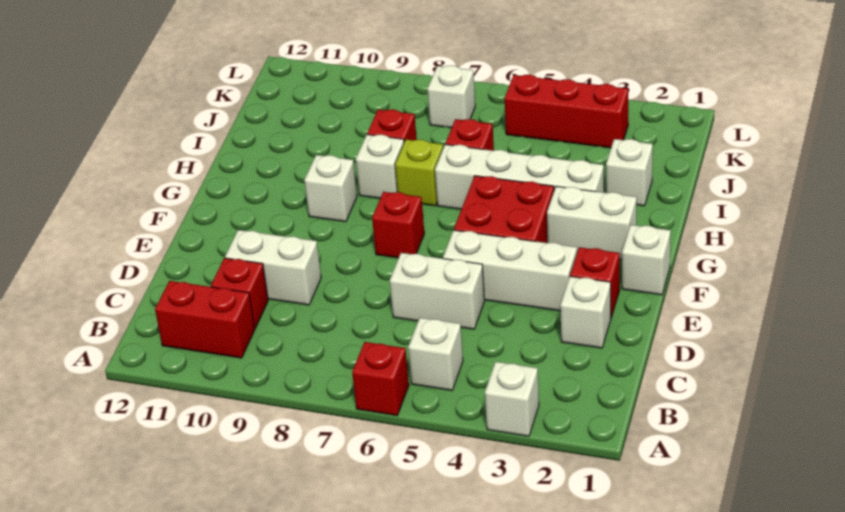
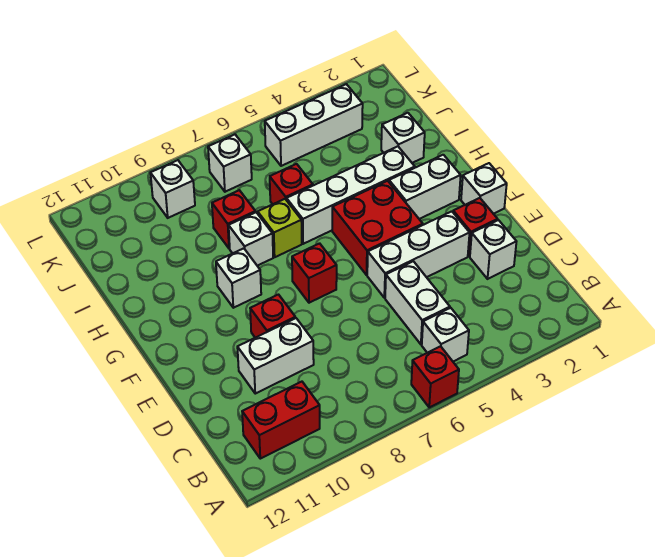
white 1x1 brick [485,362,539,436] -> white 1x1 brick moved to [150,160,195,218]
red 1x1 brick [211,258,268,328] -> red 1x1 brick moved to [250,295,295,338]
white 1x2 brick [390,253,485,329] -> white 1x2 brick turned to [385,261,450,345]
red 1x3 brick [505,75,628,148] -> white 1x3 brick [265,84,363,166]

